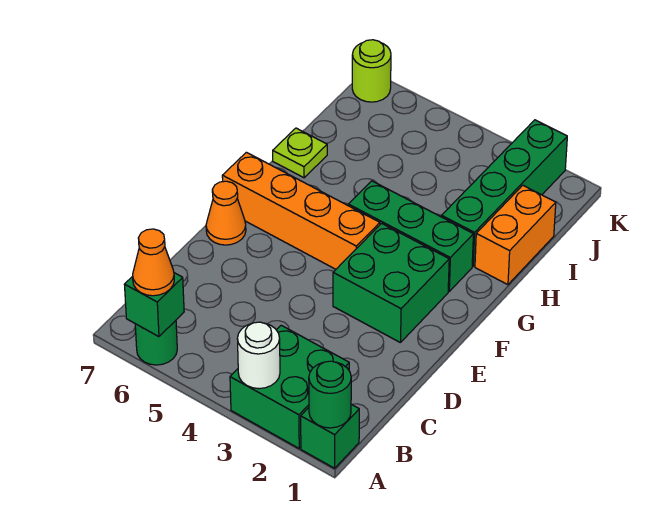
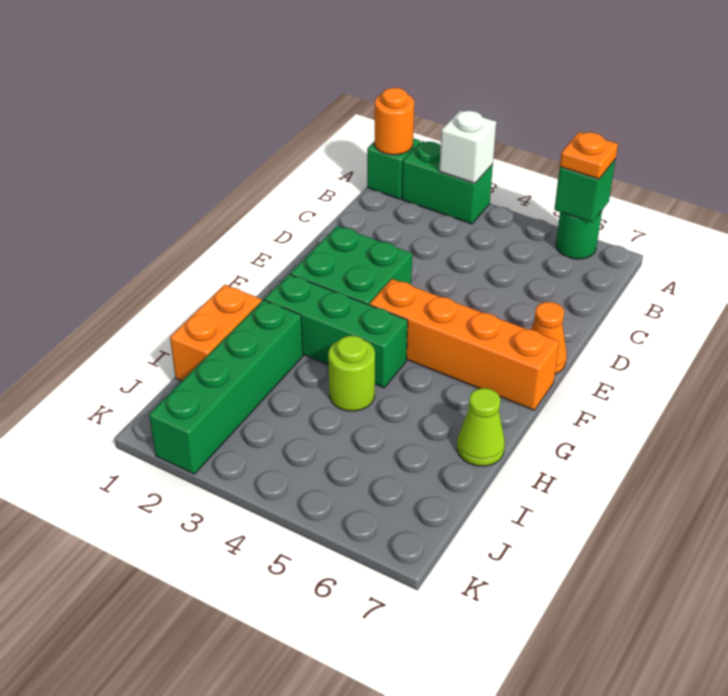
green 1x1 round brick [309,361,351,428] -> orange 1x1 round brick [375,88,414,155]
green 2x2 brick [230,325,349,448] -> green 1x2 brick [402,141,493,224]
white 1x1 round brick [237,322,280,389] -> white 1x1 brick [439,110,496,183]
orange 1x1 cone [133,229,174,296] -> orange 1x1 plate [560,132,618,179]
lime 1x1 plate [273,128,327,178] -> lime 1x1 cone [457,388,505,466]
lime 1x1 round brick [352,40,391,102] -> lime 1x1 round brick moved to [328,336,375,411]

